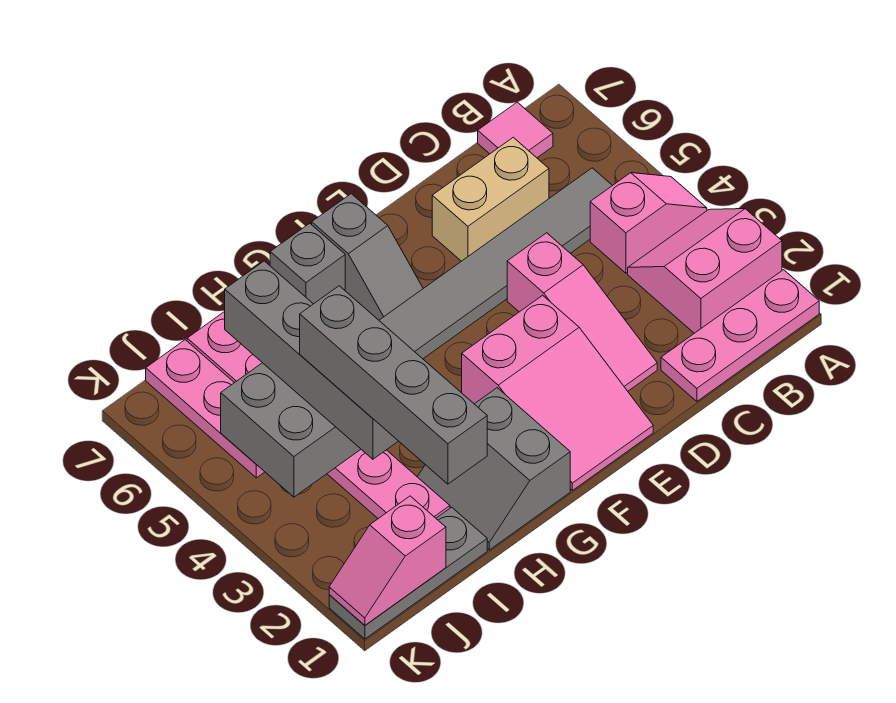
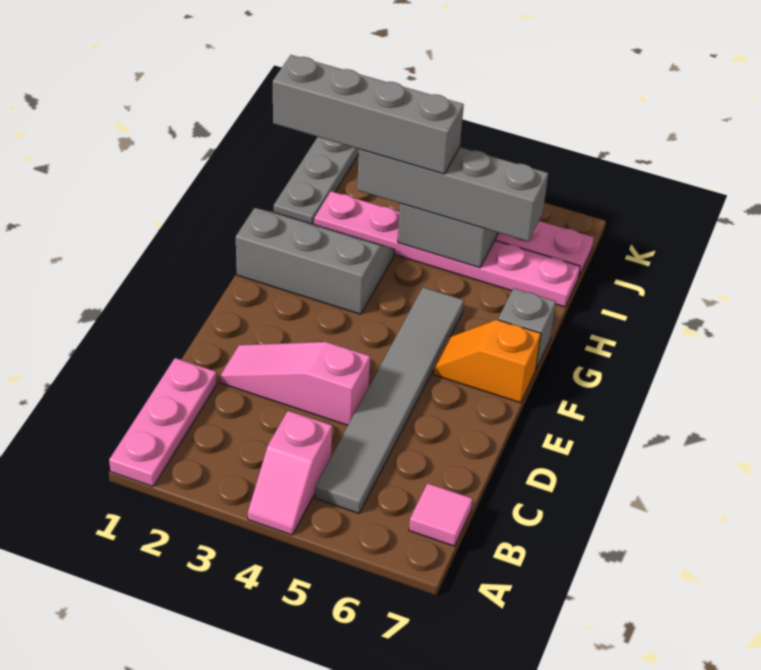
pink 2x2 slope [628,209,782,333] -> none
tan 1x2 brick [432,137,549,261] -> none
pink 2x3 slope [462,295,653,490] -> none
grey 1x2 slope [312,194,423,320] -> orange 1x2 slope [433,320,541,403]
grey 2x2 slope [418,388,570,550] -> grey 2x3 slope [236,208,394,314]
pink 1x2 slope [329,496,446,625] -> none

